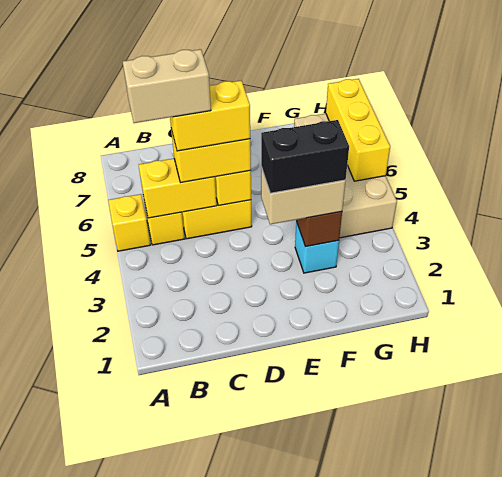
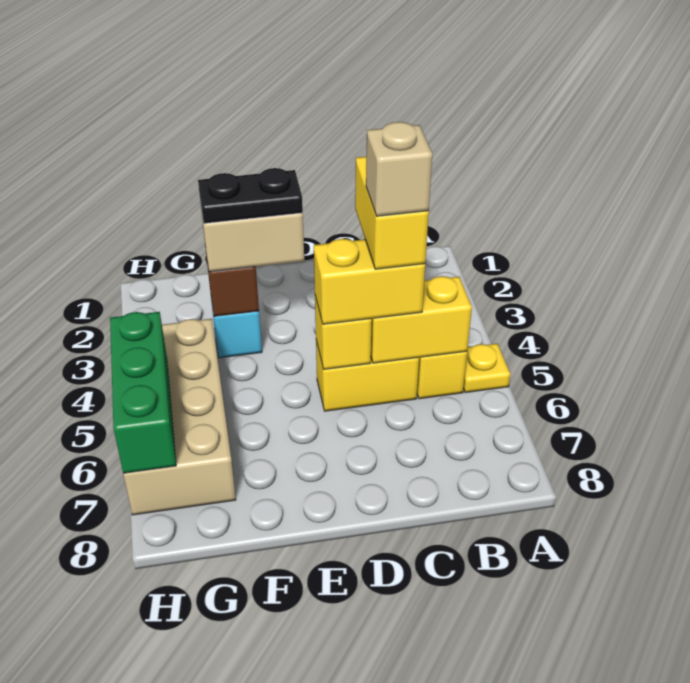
yellow 1x1 brick [108,194,150,251] -> yellow 1x1 plate [463,344,510,393]
tan 1x2 brick [123,49,211,123] -> tan 1x1 brick [366,122,432,216]
yellow 1x2 brick [170,81,250,151] -> yellow 1x2 brick turned to [355,157,429,269]
black 1x2 brick [261,120,349,193] -> black 1x2 plate [198,168,303,224]
yellow 1x3 brick [326,79,390,181] -> green 1x3 brick [110,312,176,473]

